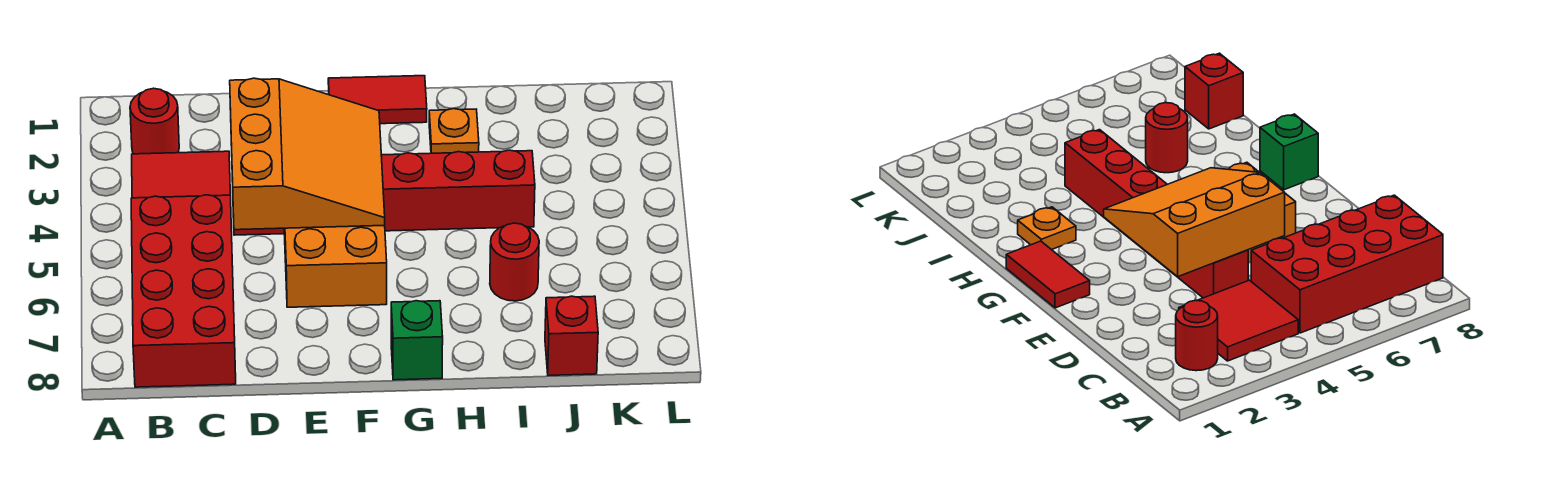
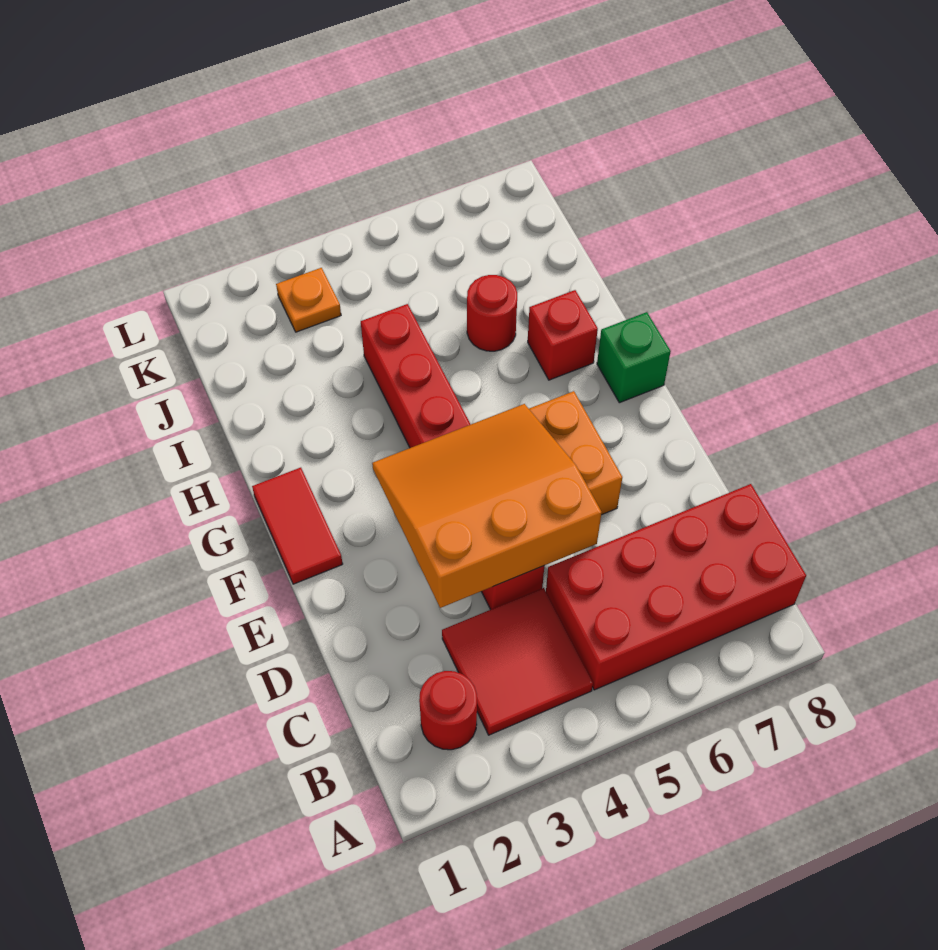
orange 1x1 plate [429,109,479,153] -> orange 1x1 plate moved to [276,268,341,332]
red 1x1 brick [545,296,598,375] -> red 1x1 brick moved to [528,290,598,380]

